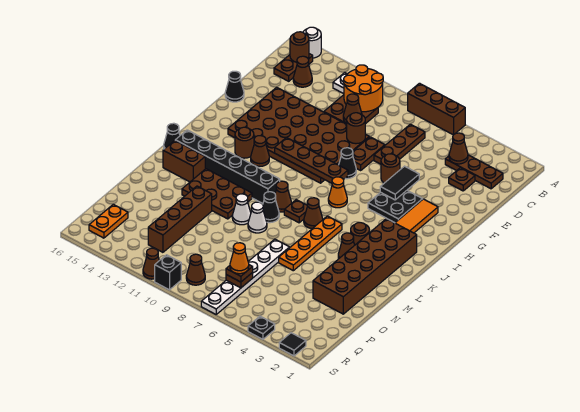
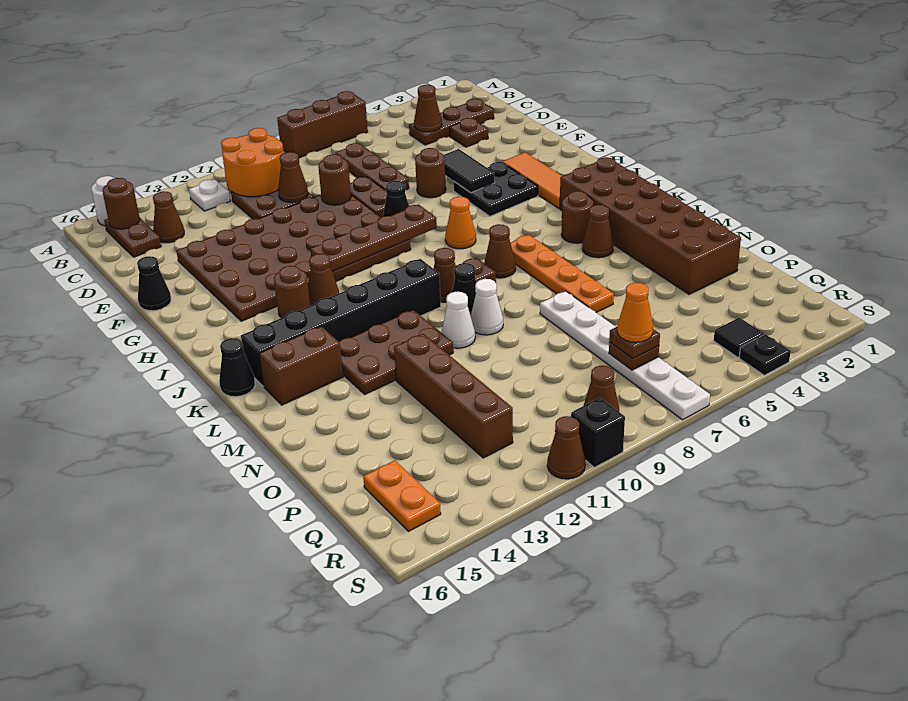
black 1x1 tile [279,333,306,356] -> black 1x1 tile moved to [714,317,764,357]

